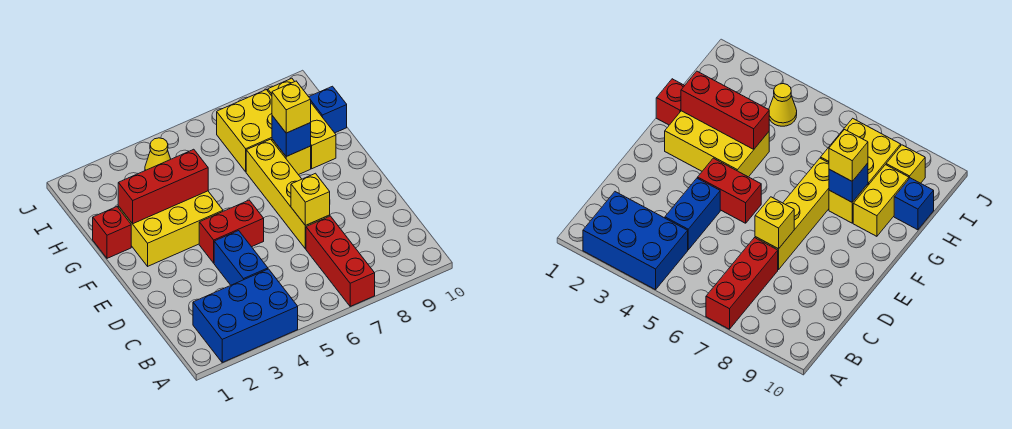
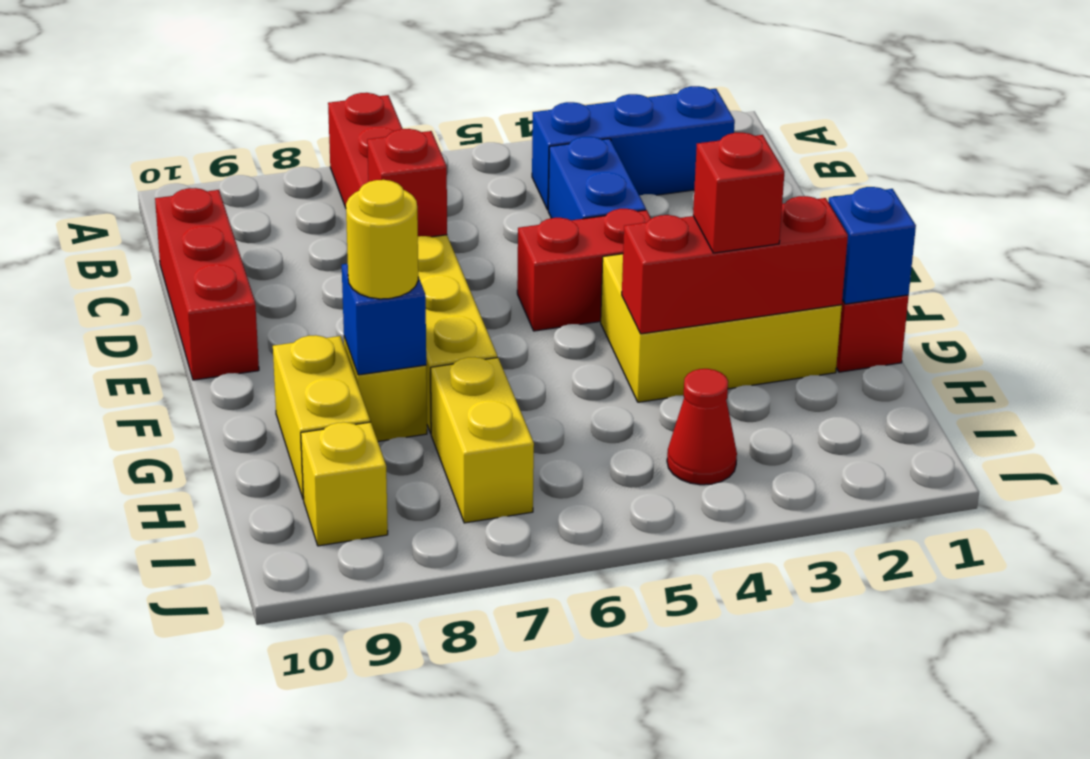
blue 2x3 brick [193,269,298,362] -> blue 1x3 brick [532,86,735,210]
none -> red 1x3 brick [155,188,259,380]
yellow 1x1 brick [291,173,330,225] -> red 1x1 brick [367,129,447,237]
none -> red 1x1 brick [693,133,784,253]
yellow 1x1 brick [272,81,311,133] -> yellow 1x1 round brick [346,180,418,299]
yellow 2x2 brick [217,90,272,172] -> yellow 1x2 brick [431,357,534,523]
blue 1x1 brick [309,86,347,133] -> blue 1x1 brick moved to [828,187,916,304]
yellow 1x1 cone [145,138,171,170] -> red 1x1 cone [667,369,737,485]

